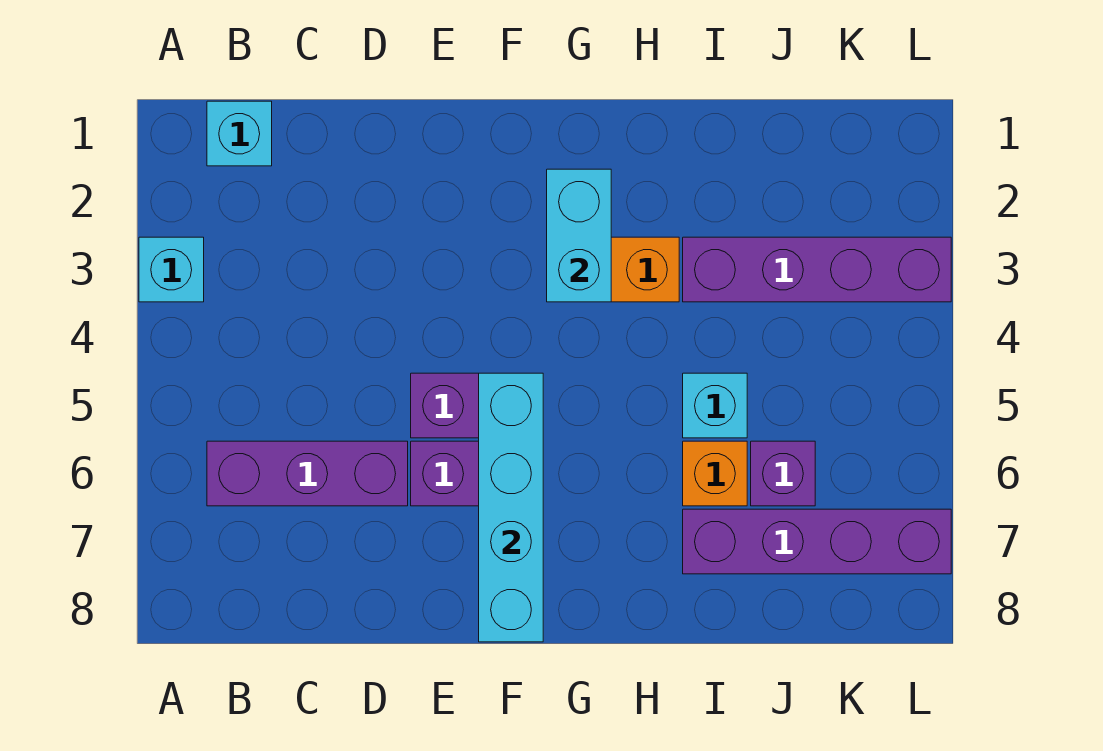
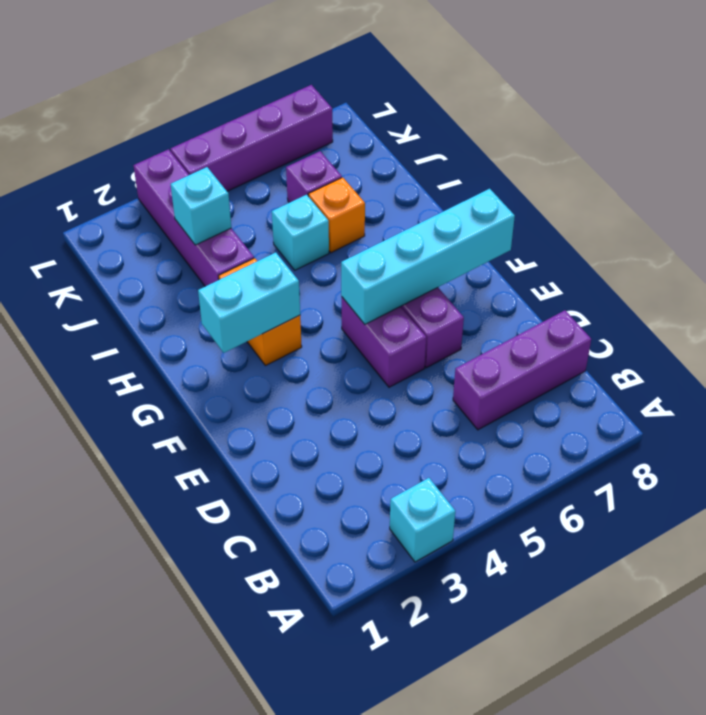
cyan 1x1 brick [207,101,272,166] -> cyan 1x1 brick moved to [171,167,231,245]
purple 1x3 brick [207,441,408,506] -> purple 1x3 brick turned to [453,310,591,430]
purple 1x4 brick [683,509,951,574] -> purple 1x4 brick turned to [171,85,333,191]

